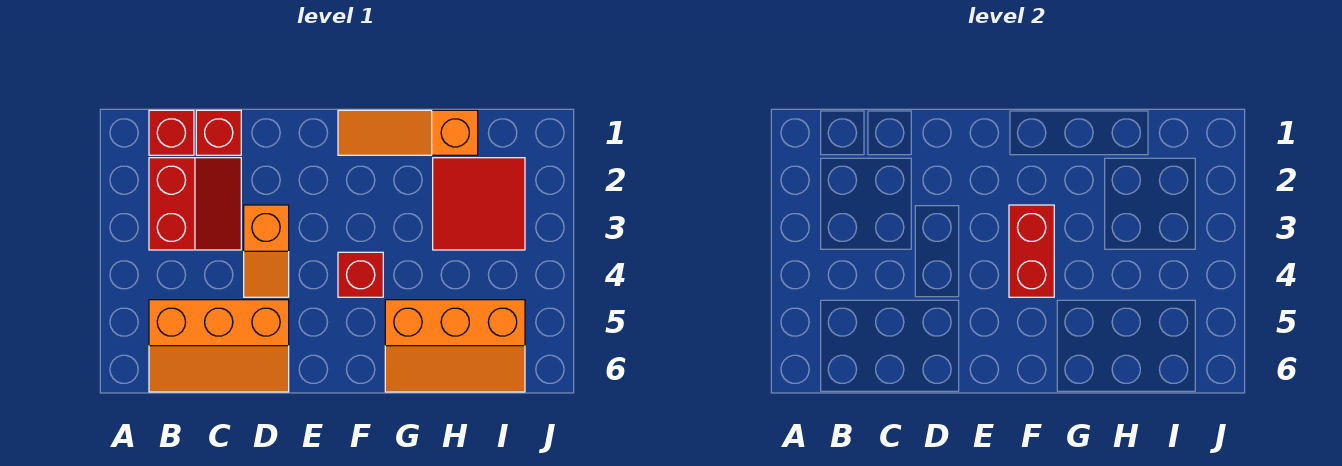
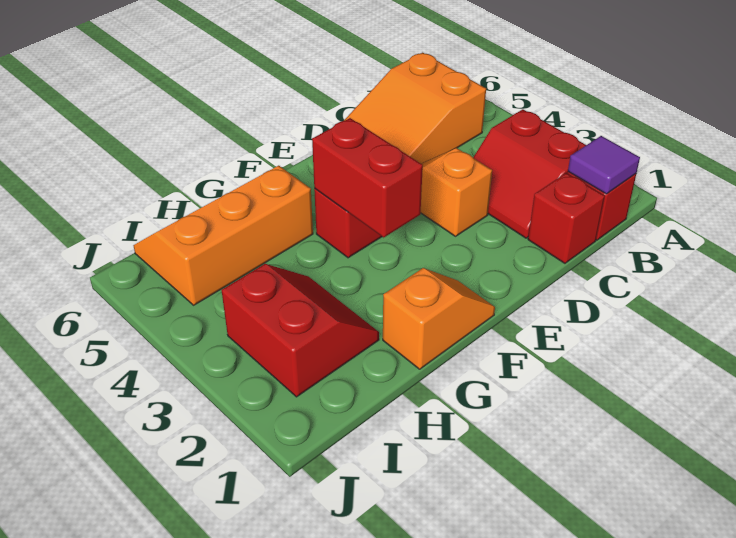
none -> purple 1x1 tile [568,136,640,194]
orange 2x3 slope [149,300,289,392] -> orange 2x3 slope turned to [344,53,486,163]
orange 1x3 slope [338,110,478,155] -> orange 1x2 slope [383,268,495,369]
red 2x2 tile [433,158,525,250] -> red 2x2 slope [221,264,379,397]

